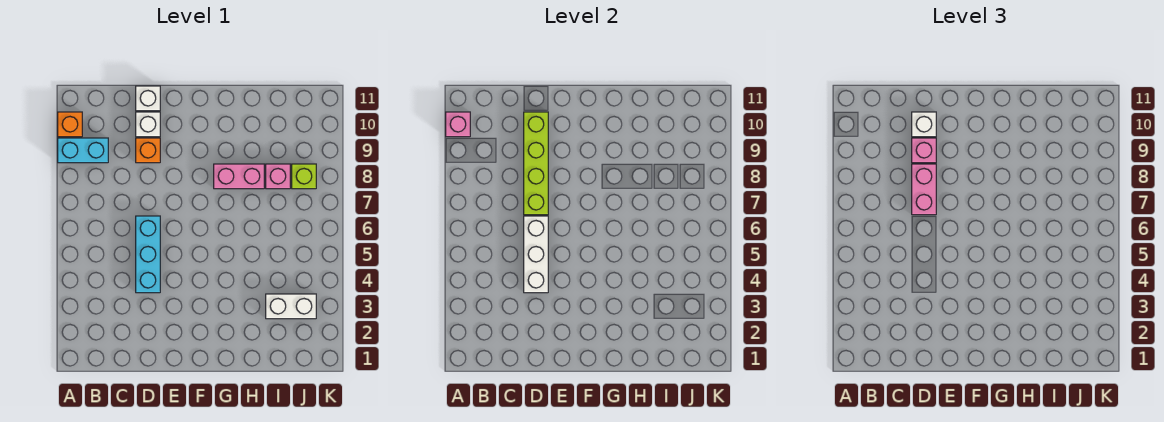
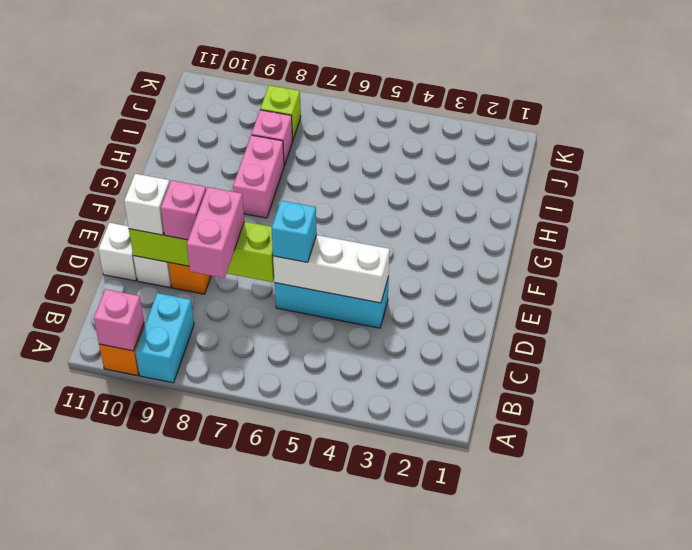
none -> cyan 1x1 brick [272,201,317,262]
pink 1x2 brick [912,164,936,215] -> pink 1x2 brick turned to [187,187,244,278]
white 1x2 brick [266,294,316,319] -> none

